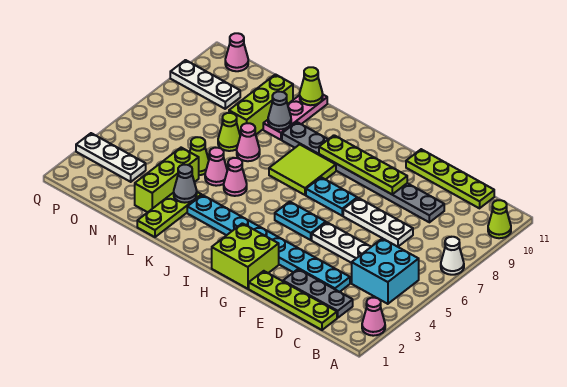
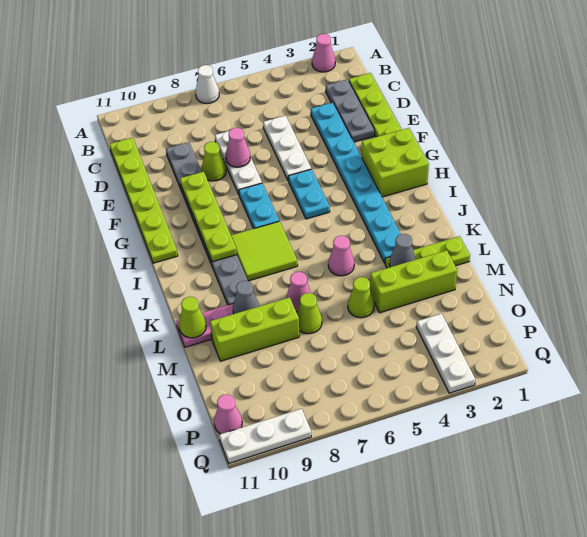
lime 1x1 cone [488,200,511,238] -> lime 1x1 cone moved to [202,142,226,181]
cyan 2x2 brick [352,238,419,304] -> none
lime 1x4 plate [406,149,494,208] -> lime 1x6 plate [110,138,178,263]
pink 1x1 cone [205,148,227,186] -> pink 1x1 cone moved to [226,128,250,167]
white 1x3 plate [170,60,240,109] -> white 1x3 plate turned to [219,409,311,463]

